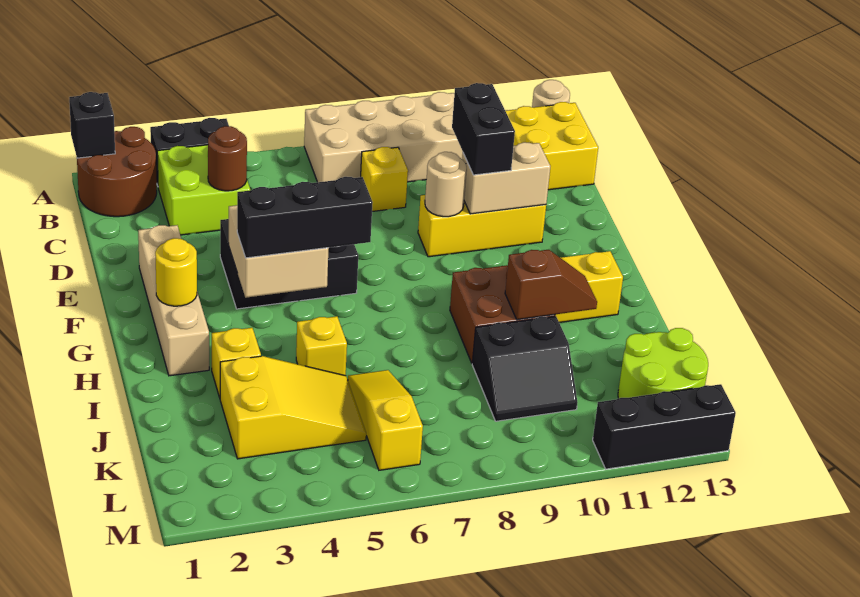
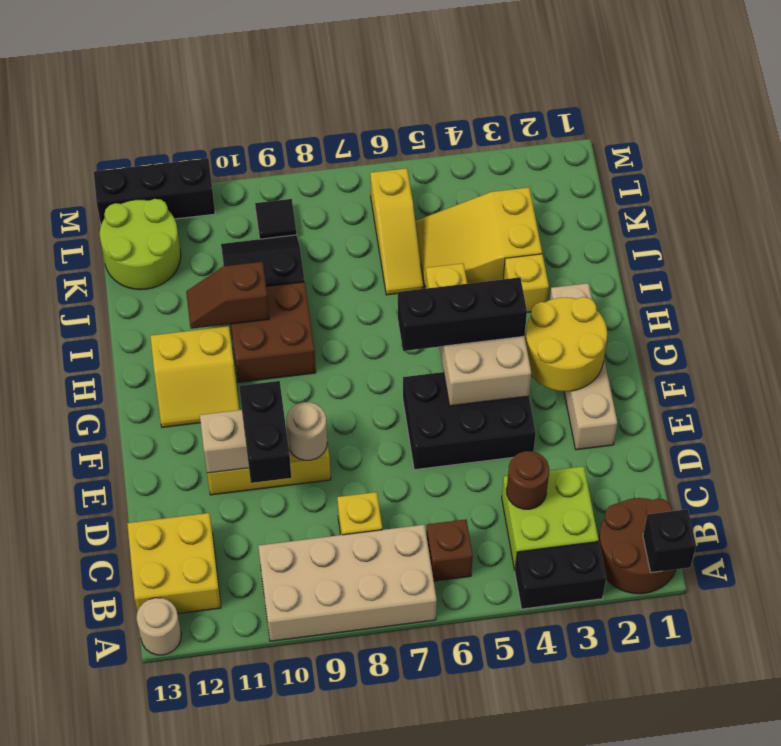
none -> brown 1x1 brick [426,519,473,581]
yellow 1x1 round brick [155,238,197,306] -> yellow 2x2 round brick [525,297,607,391]
none -> black 1x1 tile [255,199,297,239]

